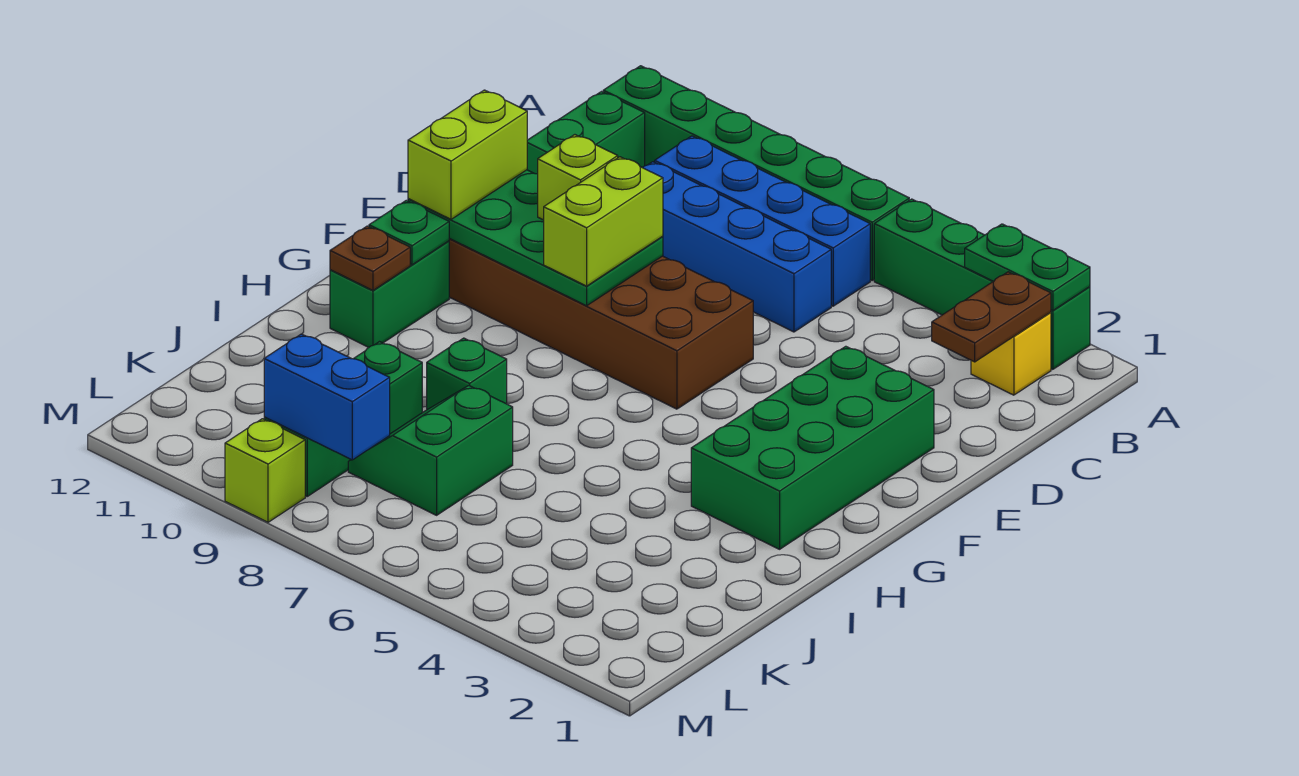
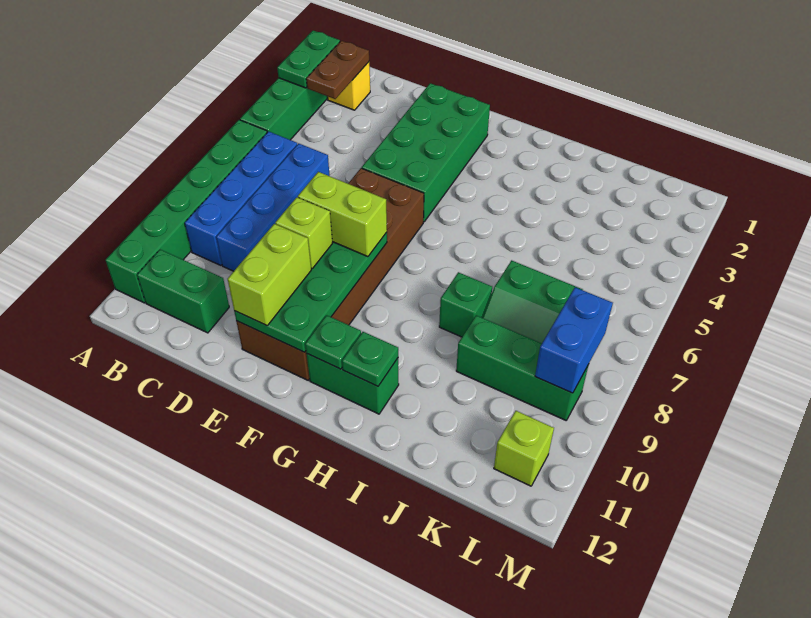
brown 1x2 plate [932,272,1051,362] -> brown 1x2 plate turned to [306,41,369,99]
green 2x4 brick [691,346,934,549] -> green 2x4 brick turned to [362,83,490,222]
lime 1x2 brick [408,90,527,219] -> lime 1x2 brick turned to [228,224,311,326]
brown 1x1 plate [330,226,410,290] -> green 1x1 plate [342,332,398,386]
lime 1x1 brick [225,419,305,522] -> lime 1x1 brick moved to [494,411,554,486]

